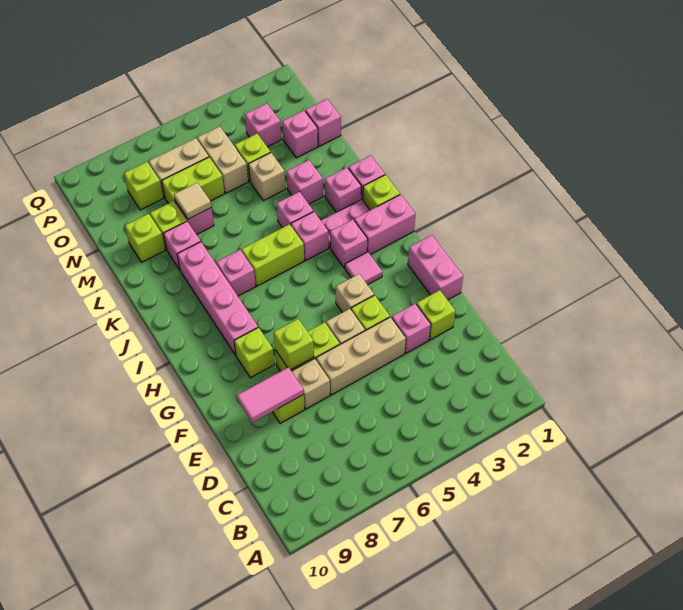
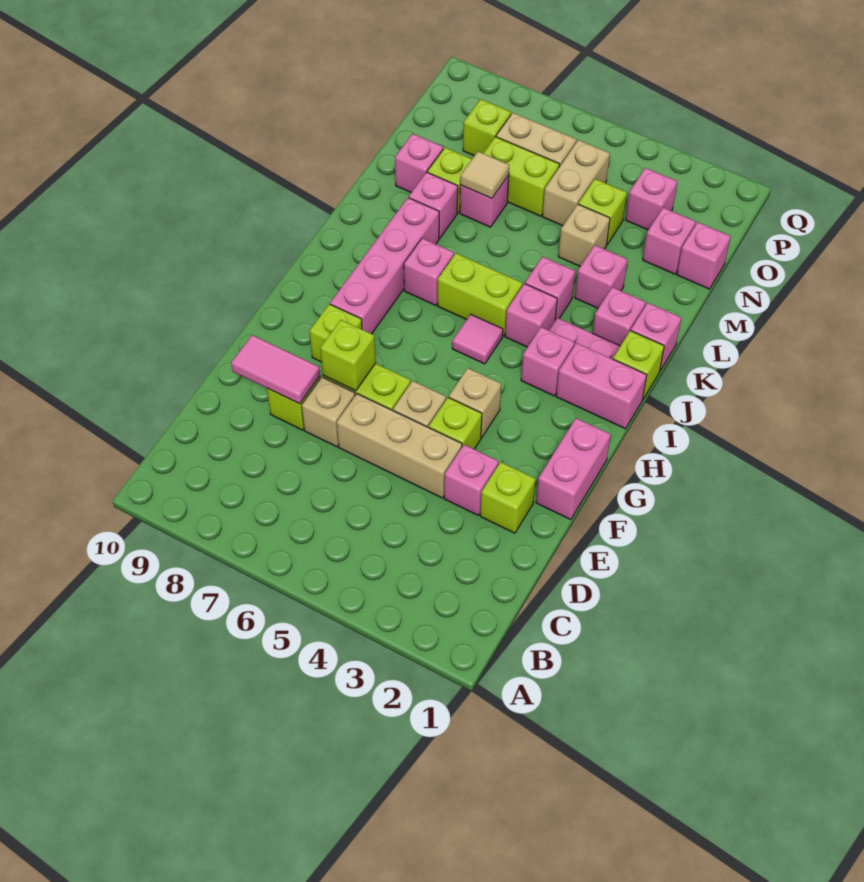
pink 1x1 tile [345,252,382,285] -> pink 1x1 tile moved to [452,314,503,364]
lime 1x1 brick [125,214,165,262] -> pink 1x1 brick [395,134,443,192]

